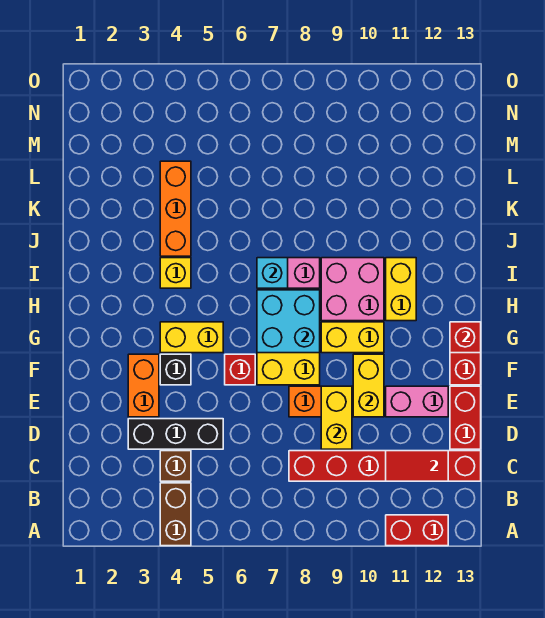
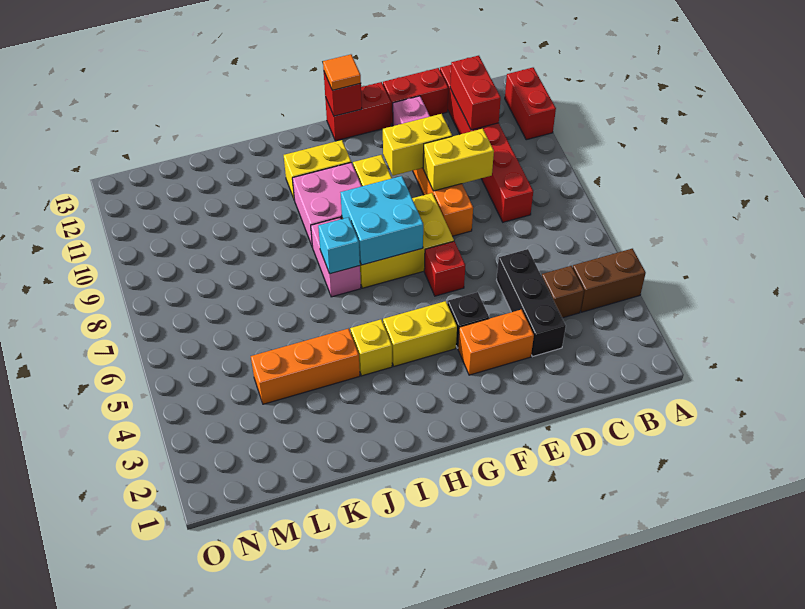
red 1x2 tile [386,451,448,481] -> red 1x2 brick [450,56,501,130]
yellow 1x2 brick [160,322,223,353] -> yellow 1x2 brick turned to [383,301,457,366]
none -> orange 1x1 tile [323,54,361,90]

